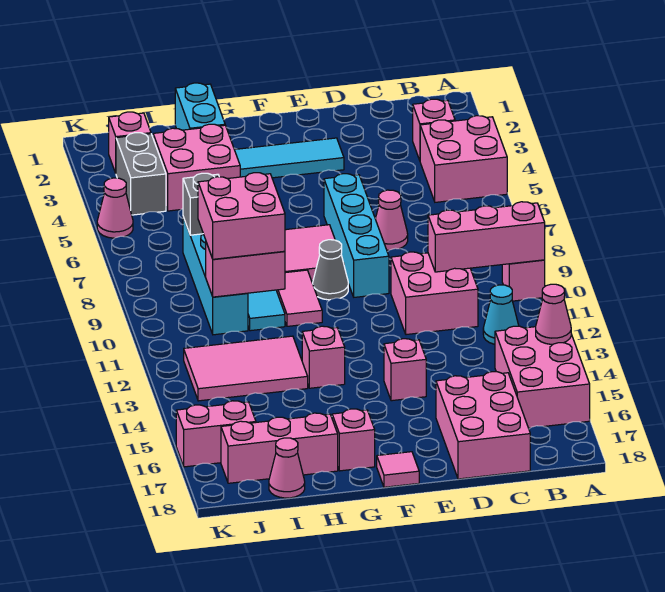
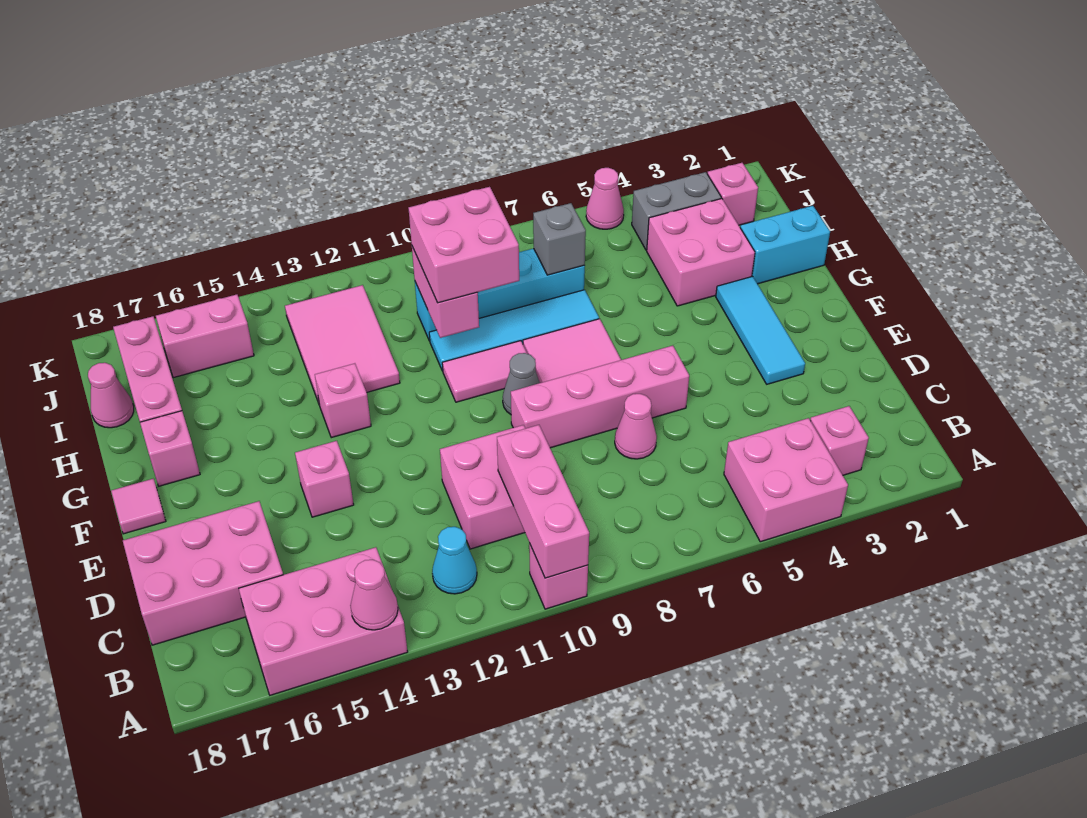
cyan 1x4 brick [324,174,389,297] -> pink 1x4 brick [511,346,689,448]
pink 1x2 brick [176,401,256,467] -> pink 1x2 brick turned to [156,294,254,378]

